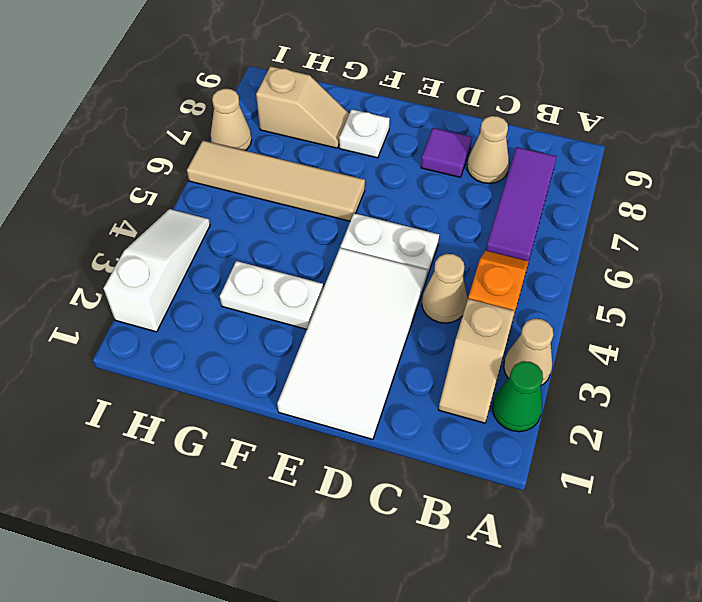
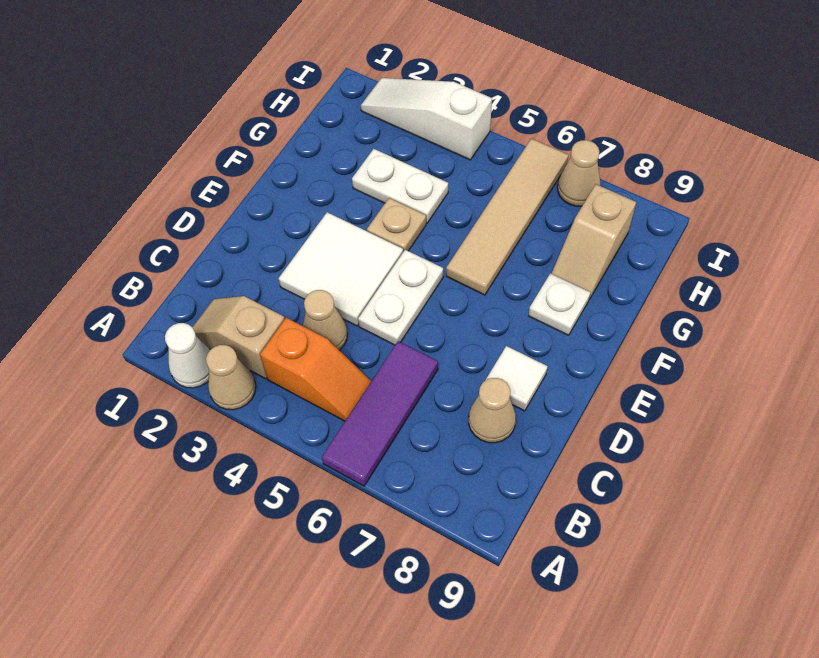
green 1x1 cone [493,361,543,432] -> white 1x1 cone [165,323,210,388]
purple 1x3 tile [486,147,557,261] -> purple 1x3 tile turned to [322,341,438,486]
white 2x4 tile [277,248,427,439] -> white 2x2 tile [279,212,403,326]
purple 1x1 tile [421,128,472,177] -> white 1x1 tile [486,346,547,411]
white 1x2 plate [220,261,323,329] -> white 1x2 plate turned to [352,149,448,223]
none -> tan 1x1 plate [367,198,426,252]
white 1x3 slope [104,209,210,332] -> white 1x3 slope turned to [361,78,492,160]

